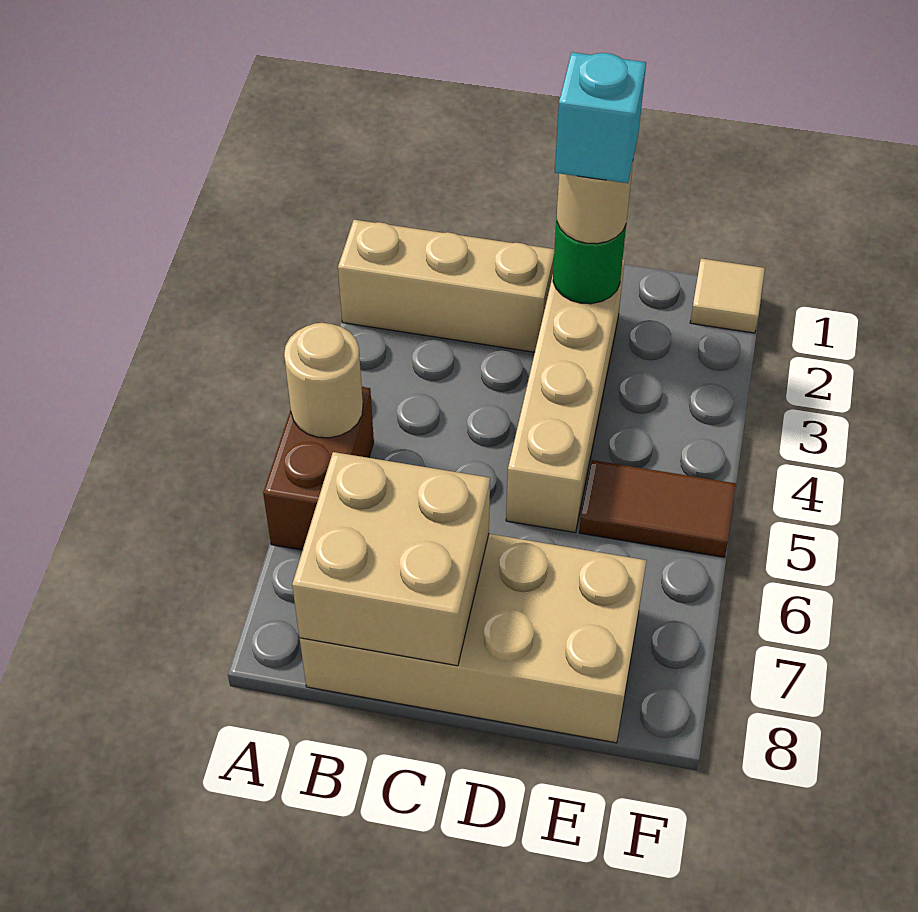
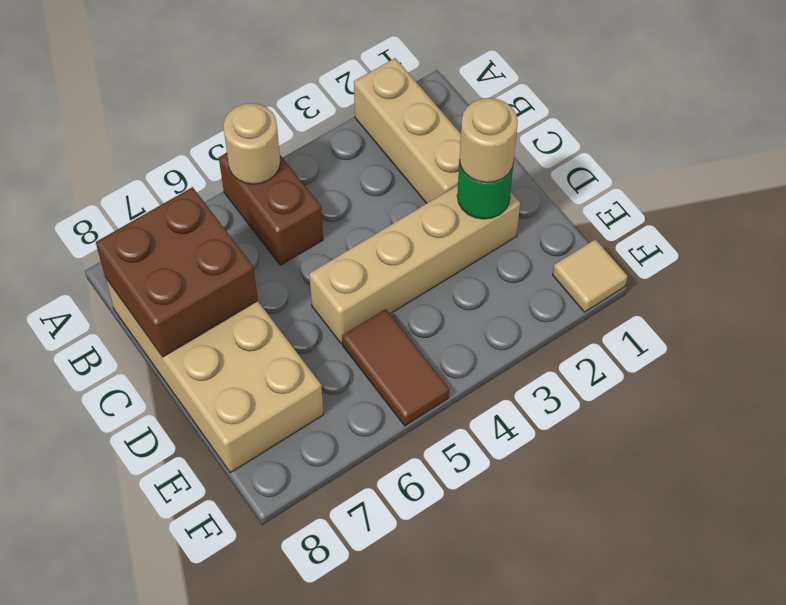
brown 1x2 brick [263,387,374,550] -> brown 1x2 brick turned to [219,153,323,265]
tan 2x2 brick [292,452,490,666] -> brown 2x2 brick [96,187,258,357]
cyan 1x1 brick [555,52,646,183] -> none

